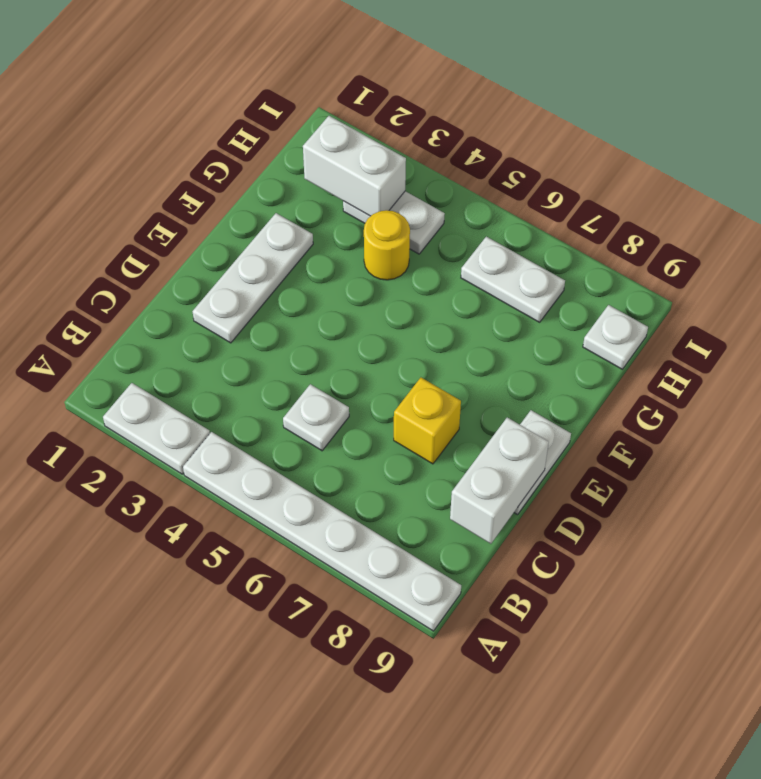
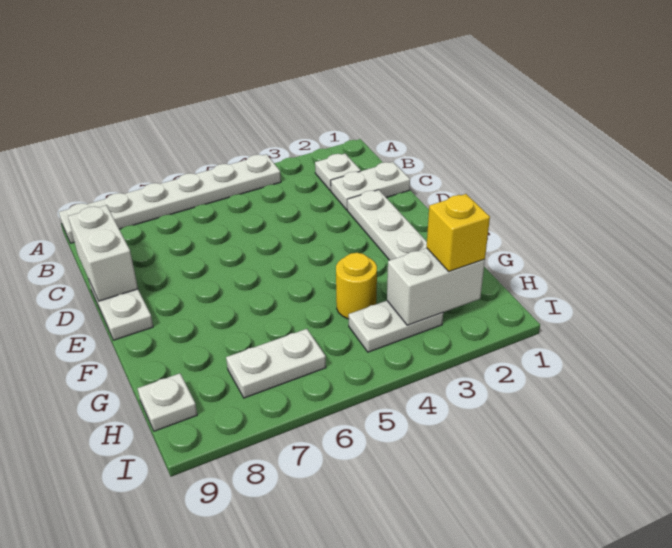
white 1x2 plate [103,383,210,474] -> white 1x2 plate moved to [331,162,410,210]
white 1x1 plate [283,384,349,451] -> white 1x1 plate moved to [315,154,361,191]
yellow 1x1 brick [394,378,461,464] -> yellow 1x1 brick moved to [427,194,490,271]

